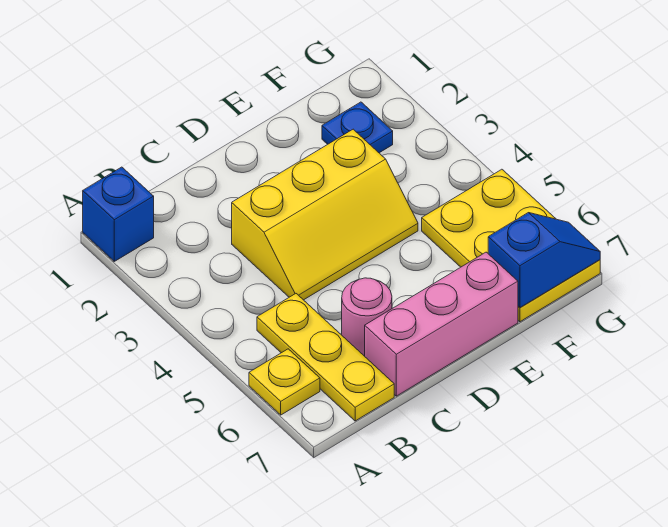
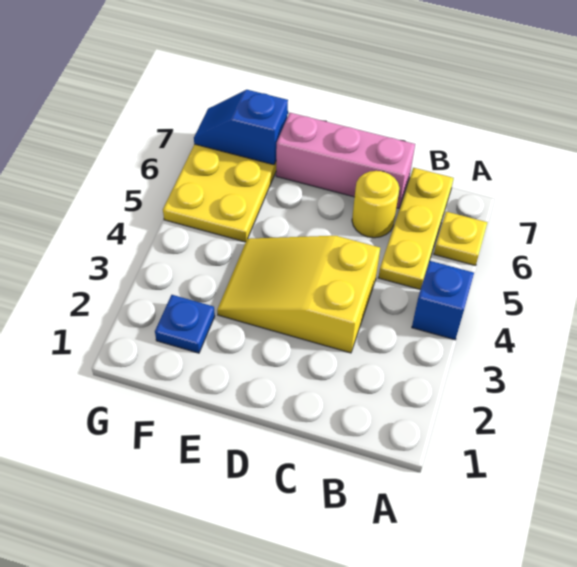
blue 1x1 brick [83,167,154,261] -> blue 1x1 brick moved to [412,261,474,340]
yellow 2x3 slope [232,129,418,300] -> yellow 2x3 slope turned to [217,236,380,353]
pink 1x1 round brick [342,278,392,356] -> yellow 1x1 round brick [352,171,399,238]

